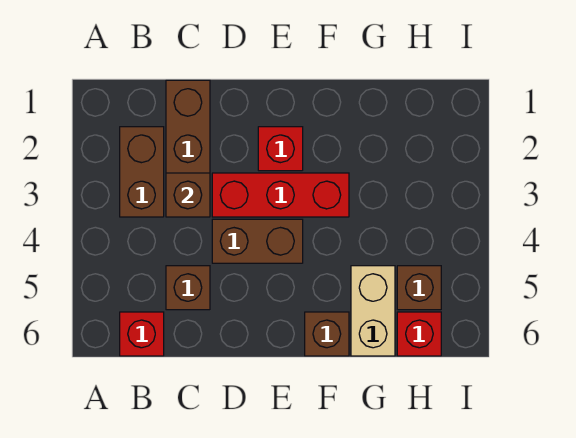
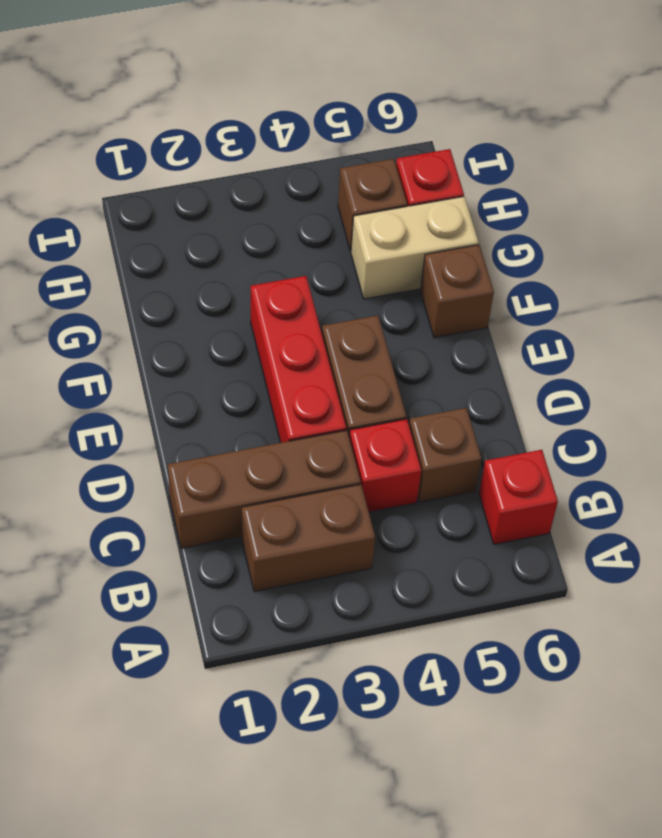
brown 1x1 brick [166,173,210,217] -> none
red 1x1 brick [258,127,303,171] -> red 1x1 brick moved to [349,419,421,512]

